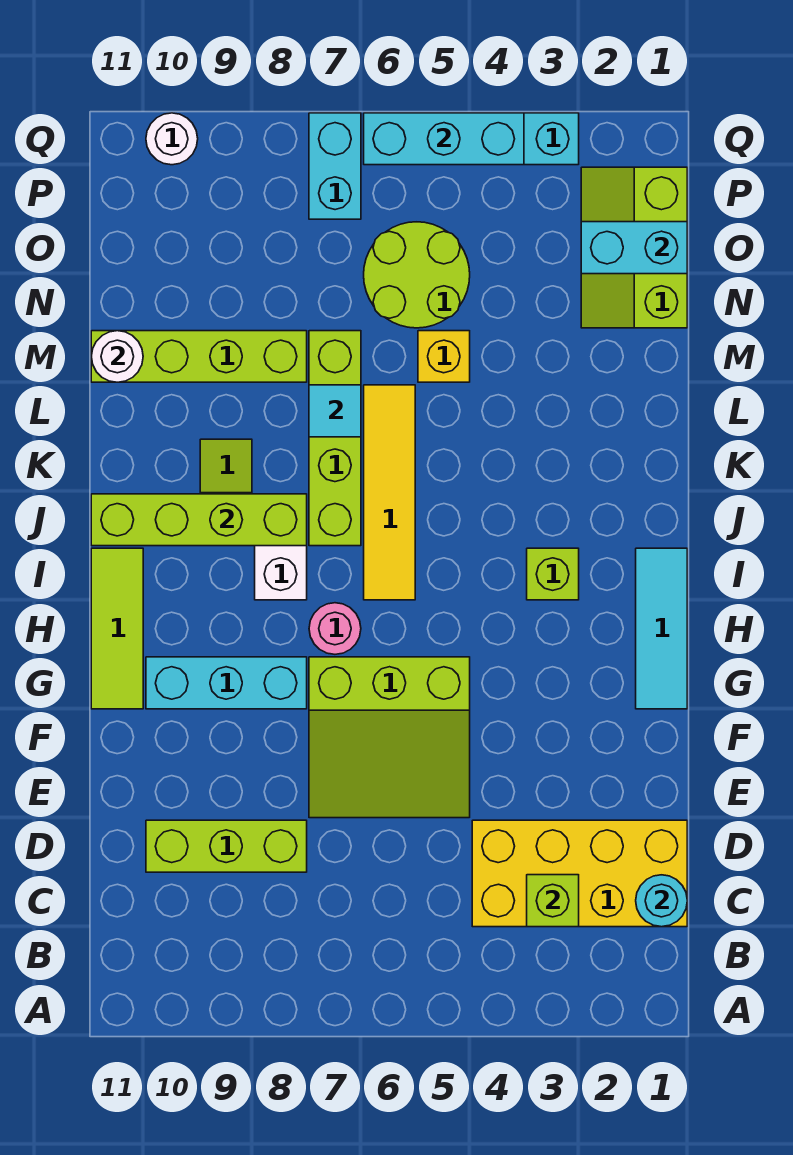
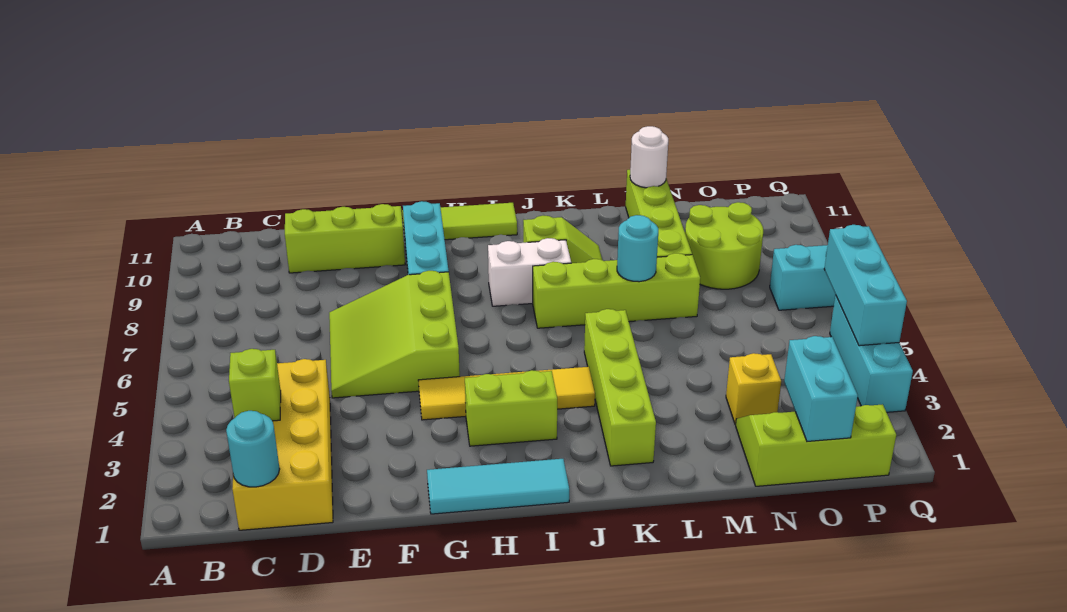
lime 1x3 brick [146,820,307,872] -> lime 1x3 brick turned to [285,204,405,273]
pink 1x1 round brick [309,603,361,654] -> none
lime 1x1 brick [527,548,579,600] -> lime 1x2 brick [465,370,557,446]
yellow 1x4 tile [364,385,415,600] -> yellow 1x4 tile moved to [418,367,595,420]
lime 1x4 brick [91,494,307,546] -> lime 1x4 brick moved to [584,309,656,466]
cyan 1x1 tile [309,385,361,437] -> cyan 1x1 round brick [617,215,658,282]
yellow 1x1 brick [418,331,470,382] -> yellow 1x1 brick moved to [726,353,781,425]
lime 2x2 round brick [364,222,470,328] -> lime 2x2 round brick moved to [685,202,763,289]
white 1x1 round brick [146,113,198,165] -> none

